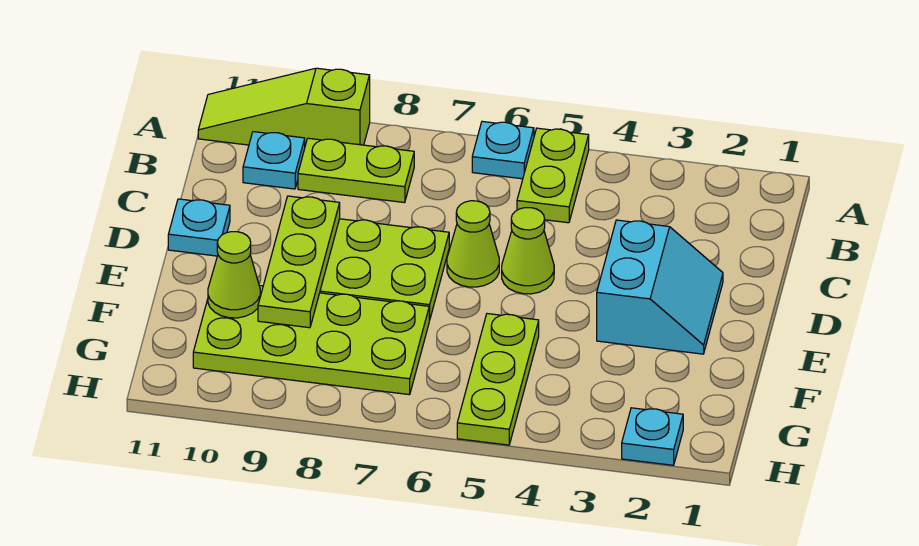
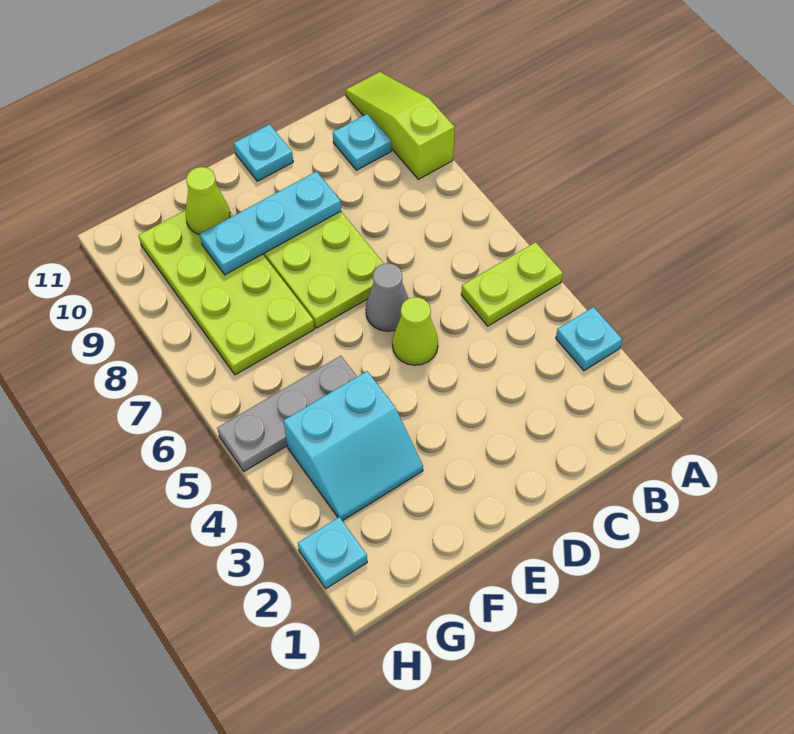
cyan 1x1 plate [472,121,534,179] -> cyan 1x1 plate moved to [556,307,622,371]
lime 1x2 plate [298,138,414,203] -> none
cyan 2x2 slope [597,220,723,354] -> cyan 2x2 slope moved to [283,371,423,521]
lime 1x1 cone [447,201,499,287] -> grey 1x1 cone [366,263,409,331]
lime 1x3 plate [258,196,340,328] -> cyan 1x3 plate [200,171,341,275]
lime 1x3 plate [457,314,539,445] -> grey 1x3 plate [217,356,357,471]

